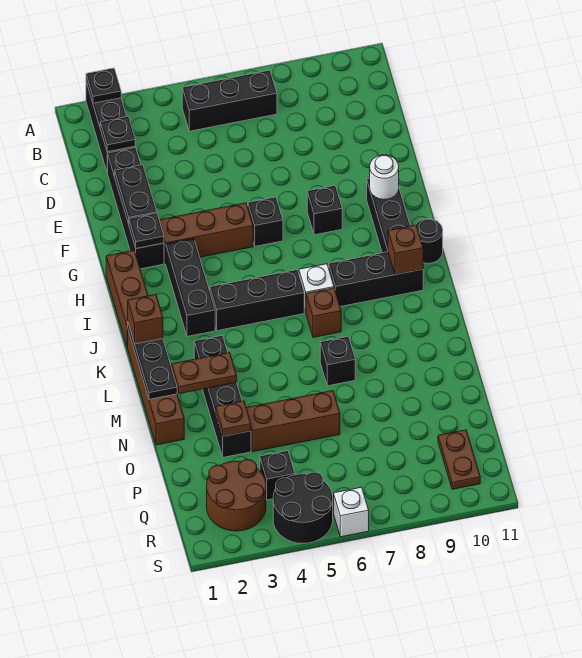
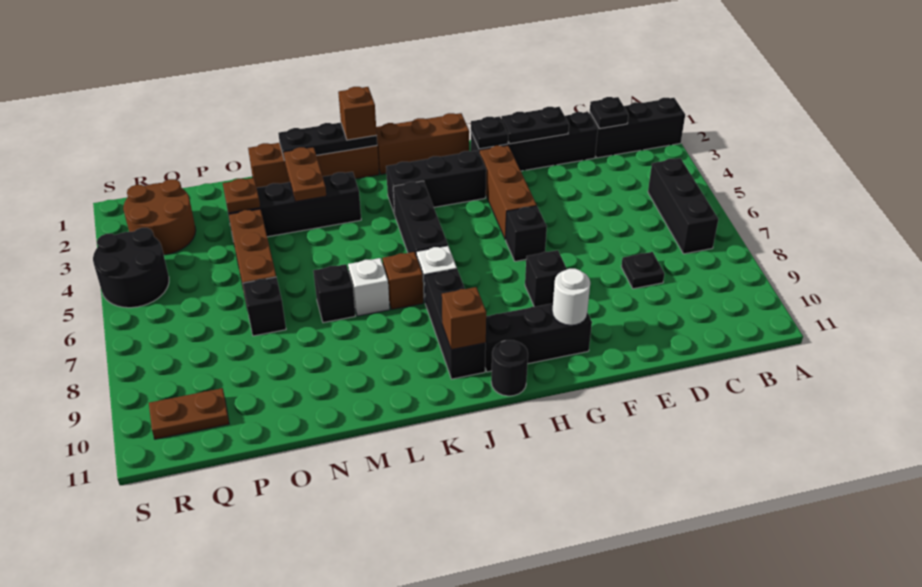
black 1x1 plate [86,68,121,103] -> black 1x1 plate moved to [621,252,664,289]
black 1x1 brick [260,451,295,500] -> black 1x1 brick moved to [243,277,286,336]
white 1x1 brick [334,487,369,537] -> white 1x1 brick moved to [348,258,390,316]

